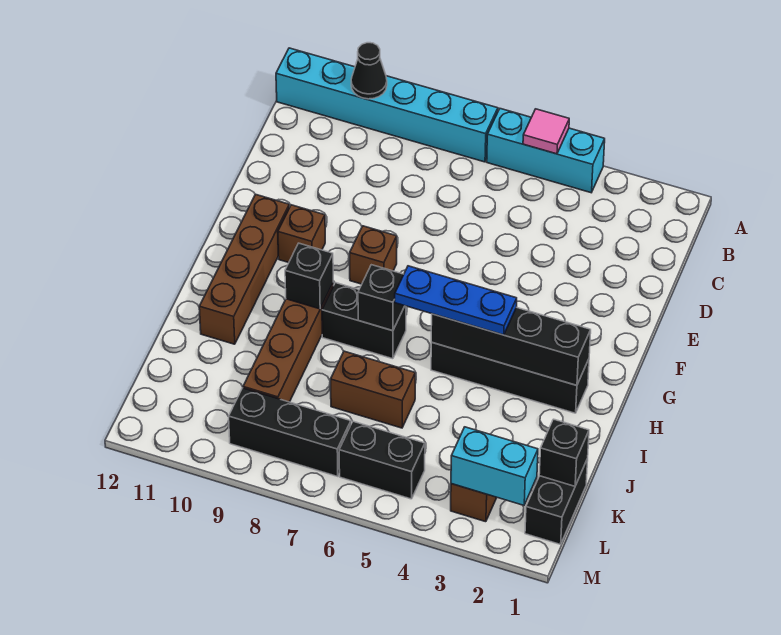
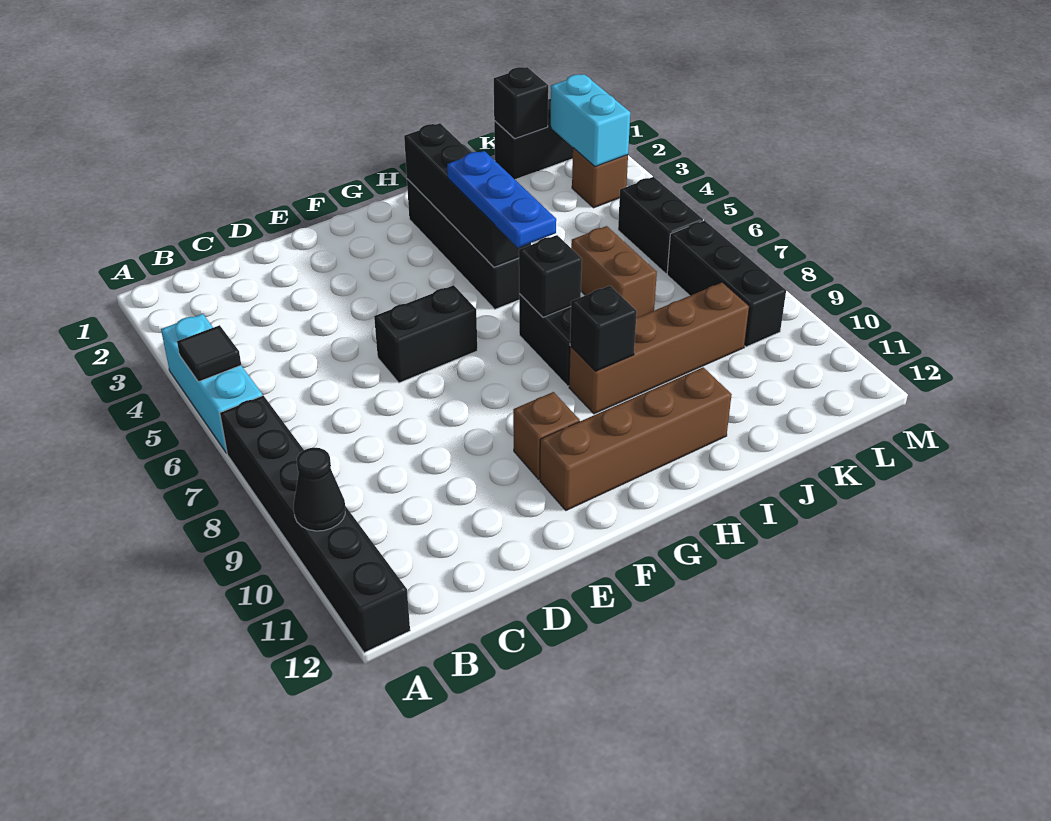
pink 1x1 tile [523,109,569,154] -> black 1x1 tile [177,325,241,382]
cyan 1x6 brick [276,48,498,162] -> black 1x6 brick [220,396,410,653]
none -> black 1x2 brick [374,285,477,383]
brown 1x1 brick [350,226,397,284] -> none

